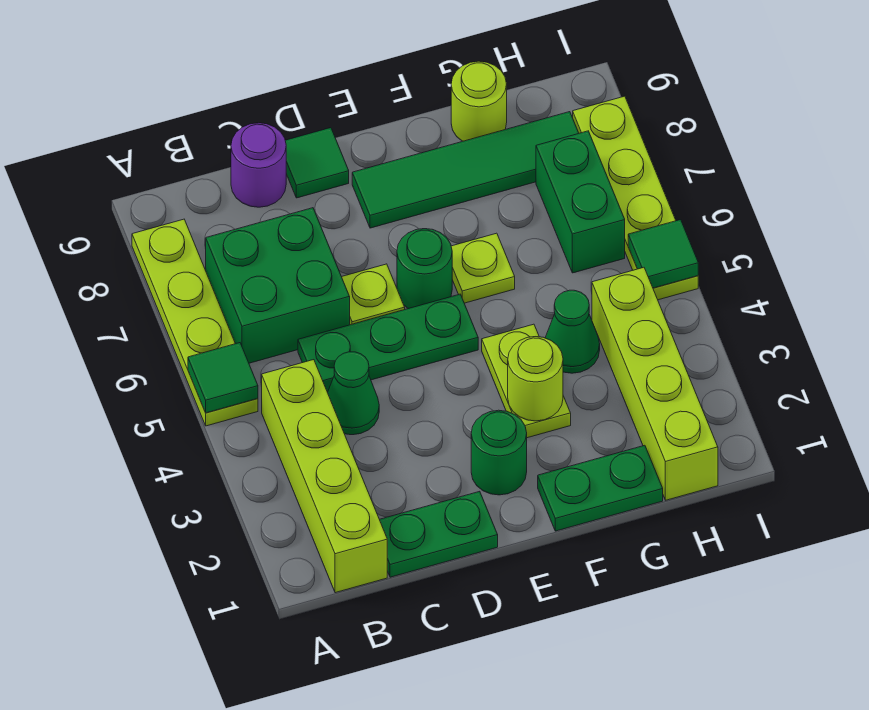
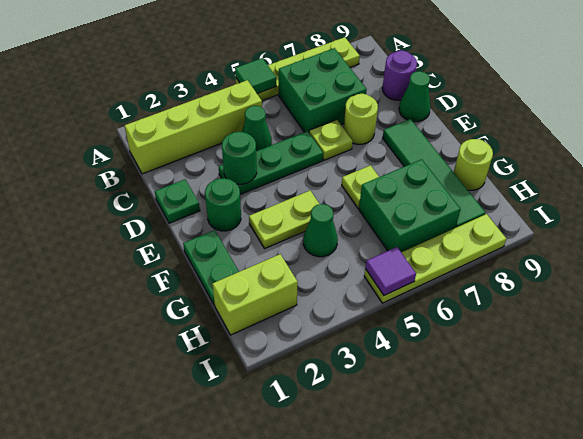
green 1x2 plate [380,491,498,577] -> green 1x1 plate [155,179,200,223]
green 1x3 plate [298,294,478,392] -> green 1x3 plate turned to [218,131,323,194]
green 1x1 tile [285,128,349,198] -> green 1x1 cone [399,71,430,122]
green 1x1 round brick [397,229,452,309] -> green 1x1 round brick moved to [222,132,257,184]
lime 1x1 round brick [508,337,563,421] -> lime 1x1 round brick moved to [344,94,378,144]
lime 1x4 brick [592,267,718,500] -> lime 1x2 brick [212,254,298,335]
green 1x2 brick [536,131,625,273] -> green 2x2 brick [359,159,461,252]
green 1x1 tile [628,220,698,288] -> purple 1x1 tile [365,247,416,295]

